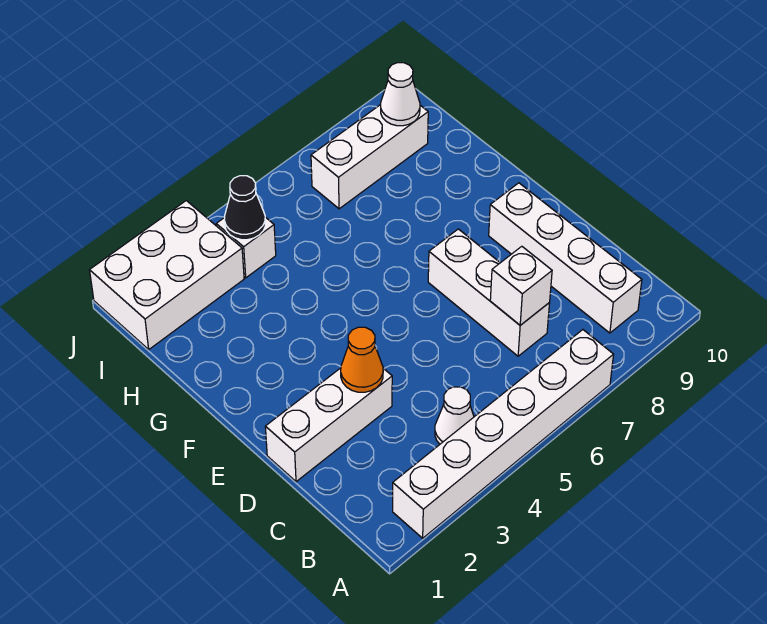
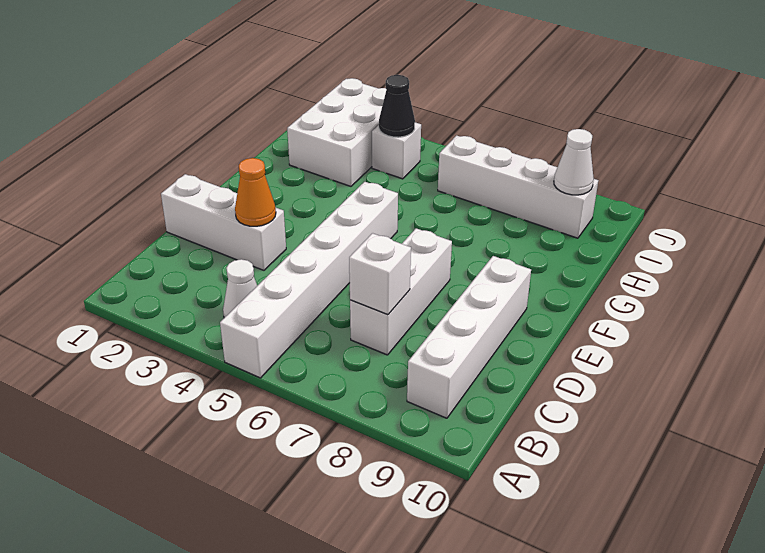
white 1x6 brick [393,330,614,538] -> white 1x6 brick turned to [220,182,398,378]
white 2x3 brick [90,201,244,349] -> white 2x3 brick turned to [287,78,386,186]
white 1x3 brick [311,105,428,209] -> white 1x4 brick [438,135,598,238]

